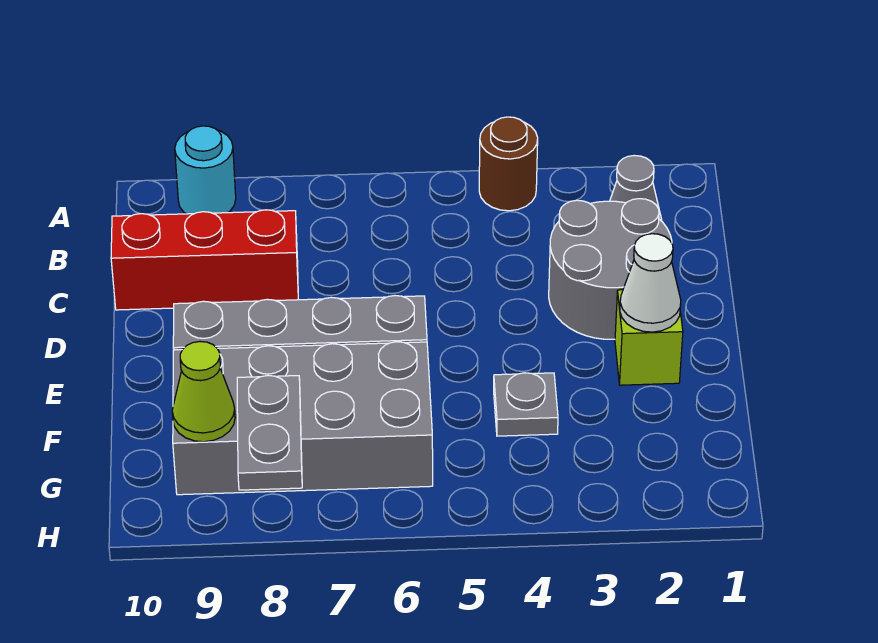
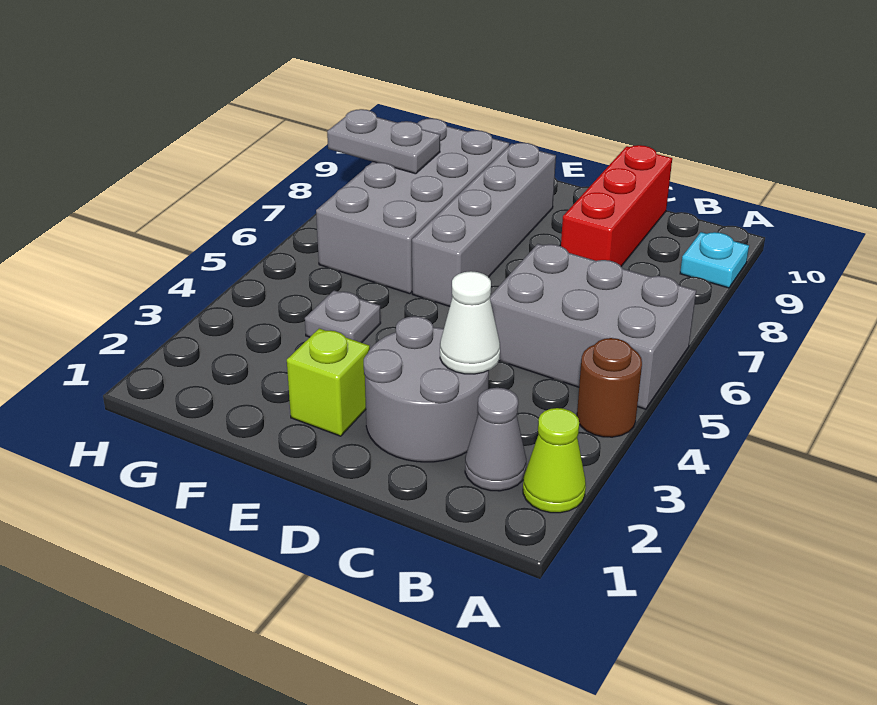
none -> grey 2x3 brick [490,244,696,409]
cyan 1x1 round brick [175,126,236,214] -> cyan 1x1 plate [680,232,749,288]
white 1x1 cone [620,234,681,332] -> white 1x1 cone moved to [440,271,500,374]
lime 1x1 cone [172,342,235,442] -> lime 1x1 cone moved to [523,408,586,513]

